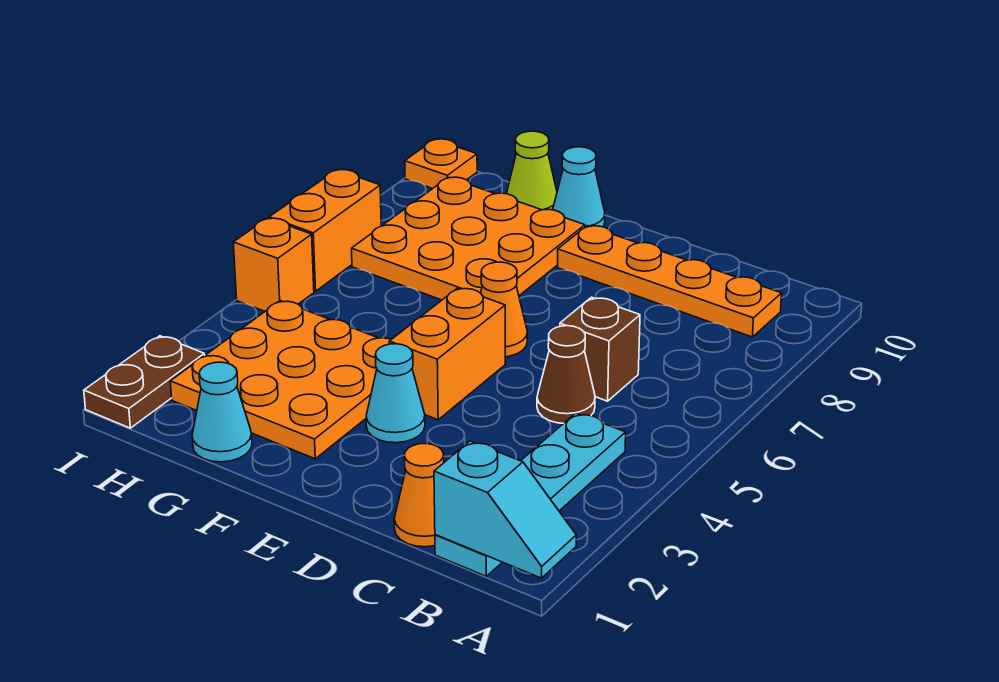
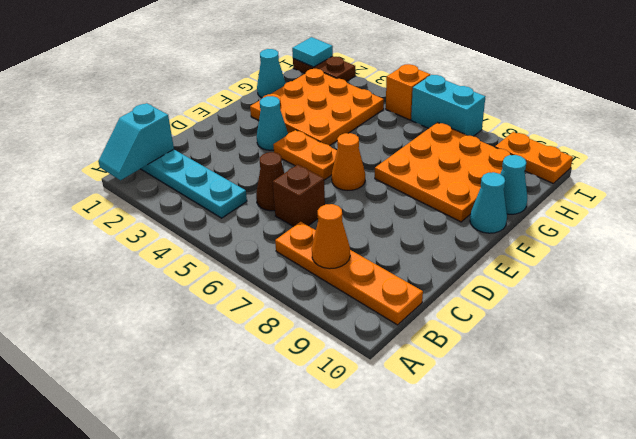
orange 1x4 plate [558,226,782,337] -> orange 1x4 plate turned to [275,222,423,325]
orange 1x1 cone [394,443,444,547] -> orange 1x1 cone moved to [312,204,350,269]
orange 1x2 brick [389,288,505,420] -> orange 1x2 plate [273,130,337,180]
lime 1x1 cone [507,131,557,210] -> cyan 1x1 cone [500,155,527,214]
none -> cyan 1x1 tile [292,37,333,67]
orange 1x2 brick [269,170,381,291] -> cyan 1x2 brick [411,75,485,136]
orange 1x1 plate [405,139,477,189] -> orange 1x2 plate [495,132,573,183]

